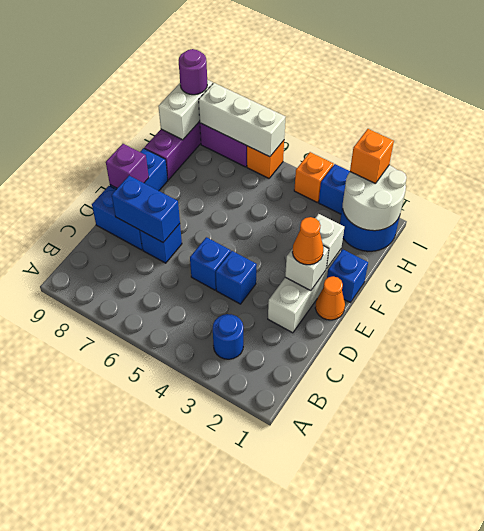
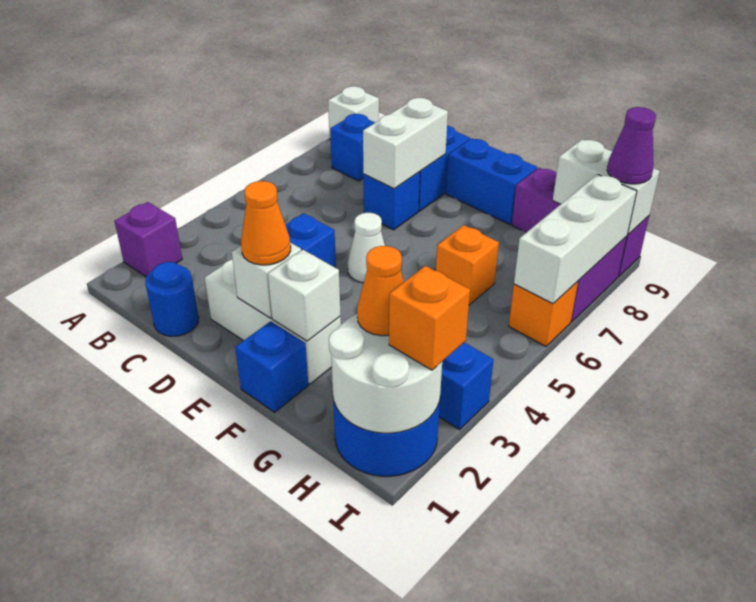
none -> white 1x1 brick [328,86,379,139]
blue 1x1 round brick [213,314,243,359] -> blue 1x1 round brick moved to [145,262,199,336]
blue 1x1 brick [190,237,231,290] -> blue 1x1 brick moved to [330,114,375,181]
blue 1x2 brick [112,176,180,242] -> white 1x2 brick [363,98,448,188]
orange 1x1 cone [315,276,345,320] -> orange 1x1 cone moved to [357,246,404,336]
none -> white 1x1 cone [348,213,385,283]
purple 1x1 brick [106,144,149,188] -> purple 1x1 brick moved to [114,202,182,277]
orange 1x1 brick [294,152,333,202] -> orange 1x1 brick moved to [436,225,499,305]
purple 1x1 round brick [179,49,207,95] -> purple 1x1 cone [607,107,656,184]

